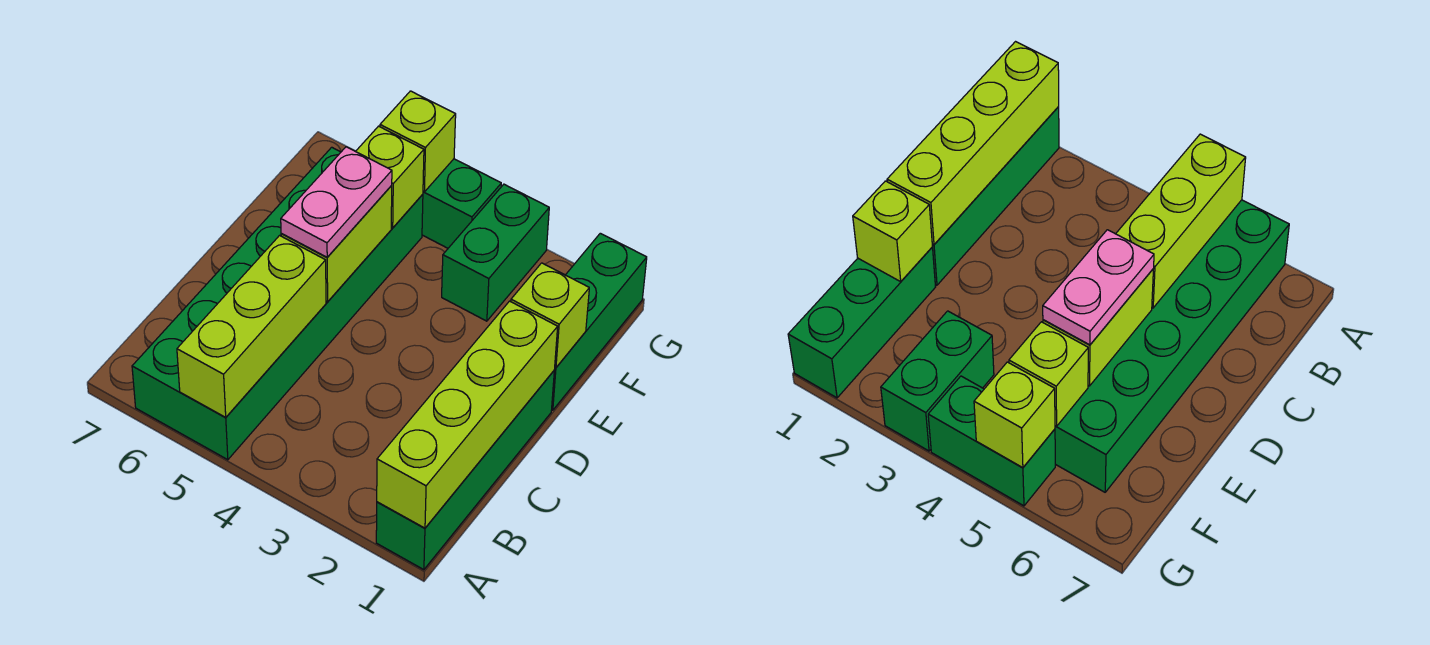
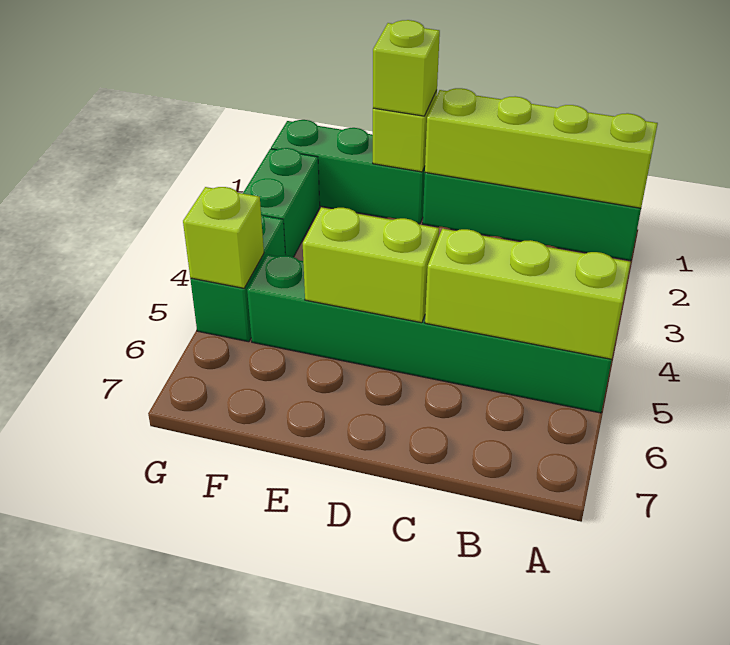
green 2x6 brick [132,147,423,460] -> green 1x6 brick [247,254,612,413]
pink 1x2 plate [281,147,392,257] -> none
green 1x2 brick [442,184,549,321] -> green 1x2 brick turned to [243,148,320,257]
lime 1x1 brick [356,126,424,228] -> lime 1x1 brick moved to [373,20,440,116]

